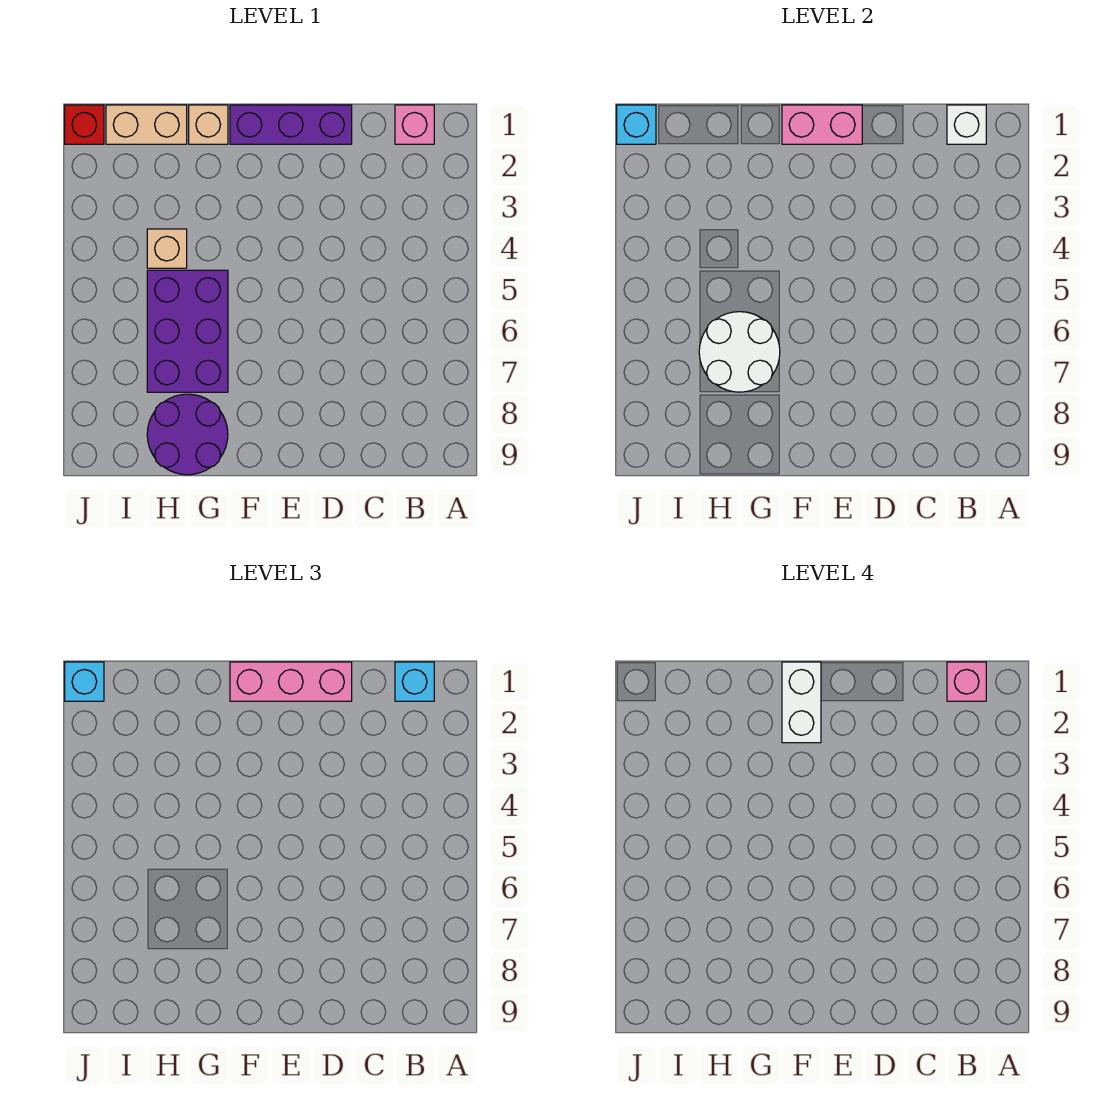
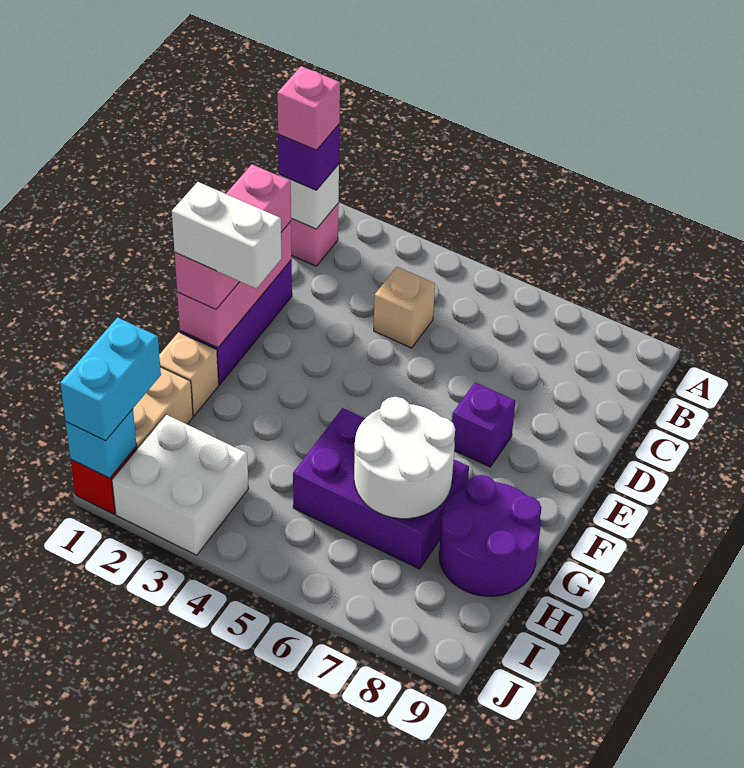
cyan 1x1 brick [395,662,434,701] -> purple 1x1 brick [278,124,340,190]
pink 1x2 brick [782,105,862,144] -> pink 1x3 brick [177,221,292,348]
none -> purple 1x1 brick [452,382,515,467]
tan 1x1 brick [147,229,187,268] -> tan 1x1 brick moved to [374,267,435,348]
none -> white 2x2 brick [112,415,249,555]
cyan 1x1 brick [65,662,104,701] -> cyan 1x2 brick [60,318,161,441]

